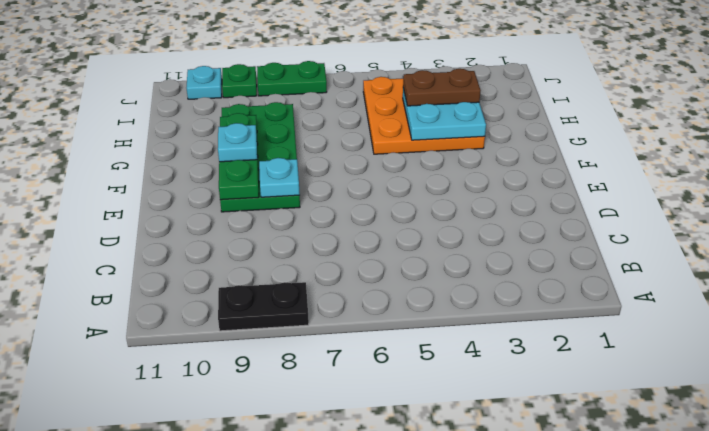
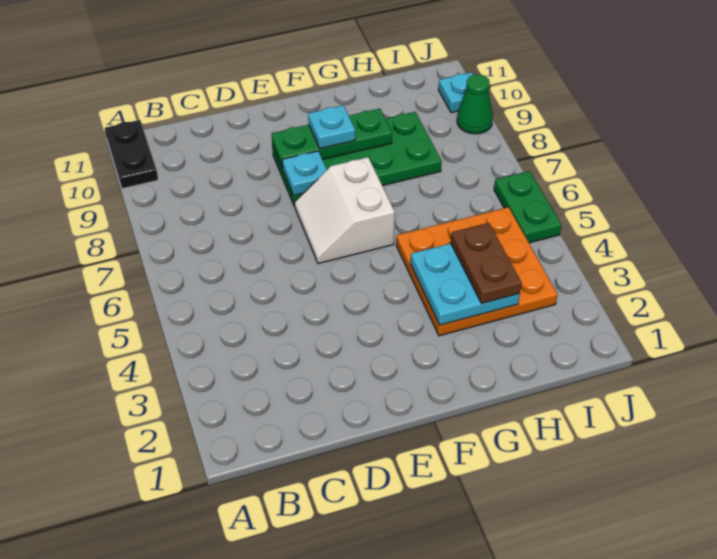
black 1x2 plate [218,282,309,331] -> black 1x2 plate moved to [105,120,158,189]
none -> white 2x2 slope [294,157,395,264]
green 1x2 plate [257,61,327,96] -> green 1x2 plate moved to [494,171,561,243]
green 1x1 plate [222,64,257,98] -> green 1x1 cone [457,74,493,134]

